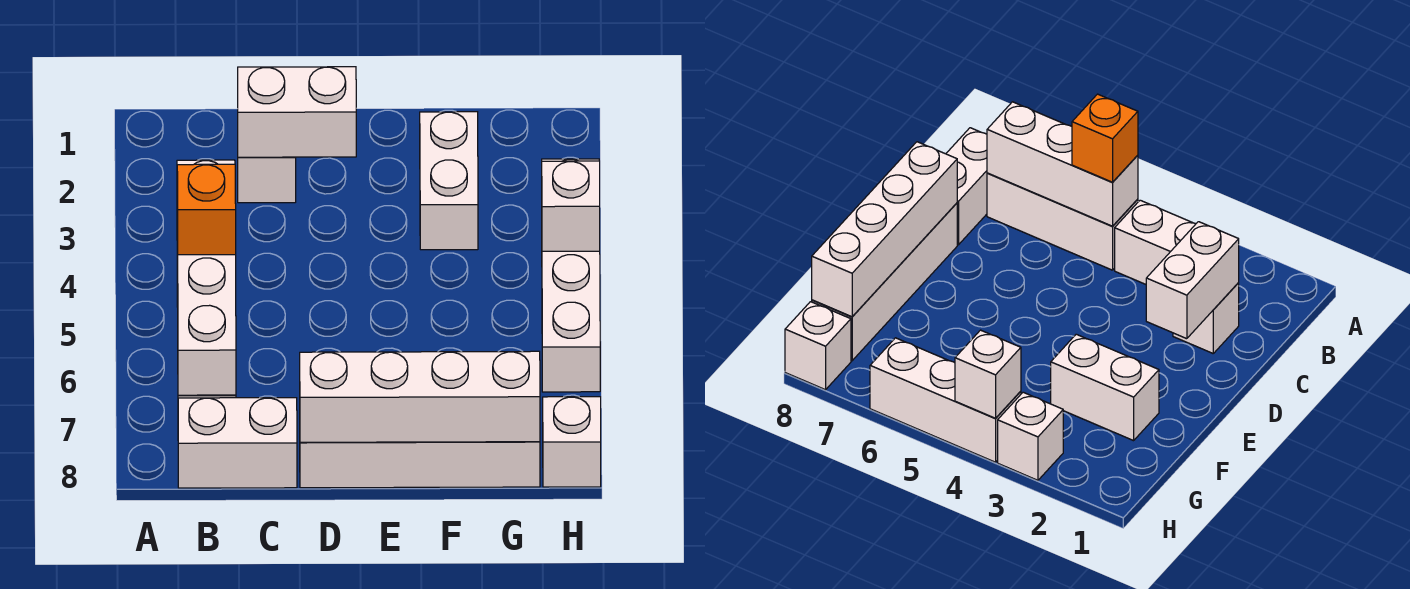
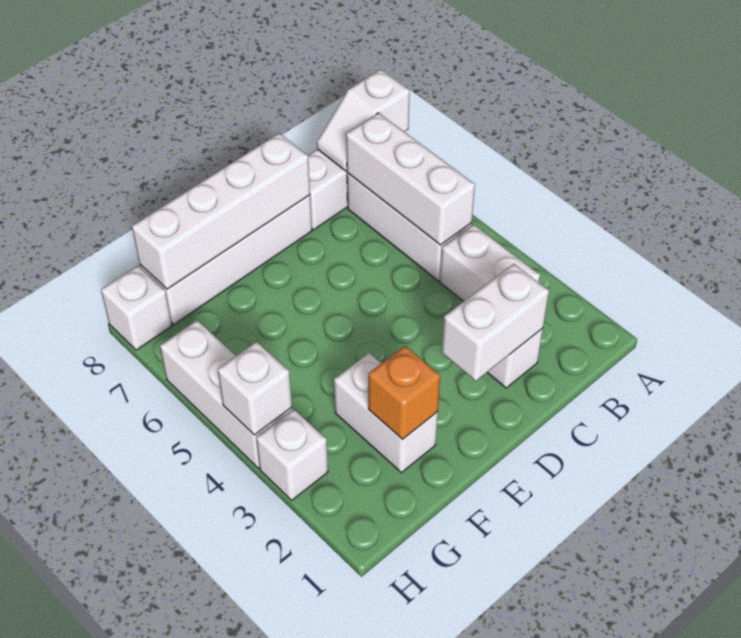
none -> white 1x2 slope [317,69,410,171]
orange 1x1 brick [177,164,236,255] -> orange 1x1 brick moved to [368,346,440,440]

